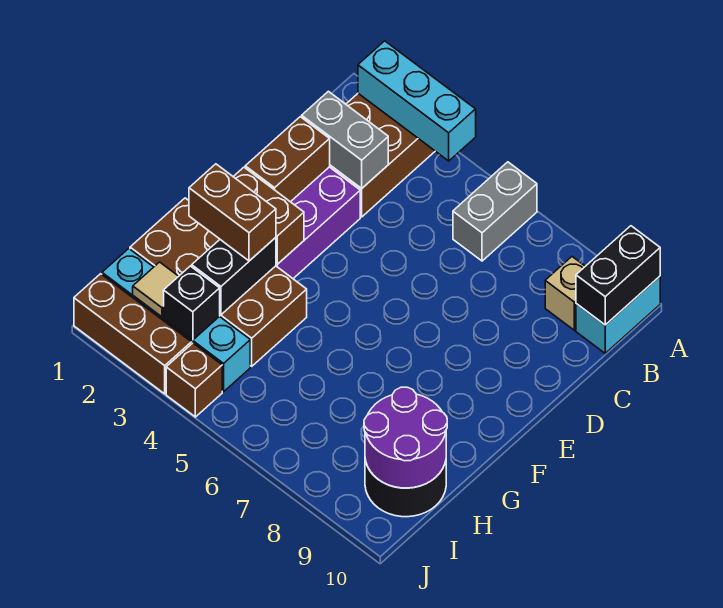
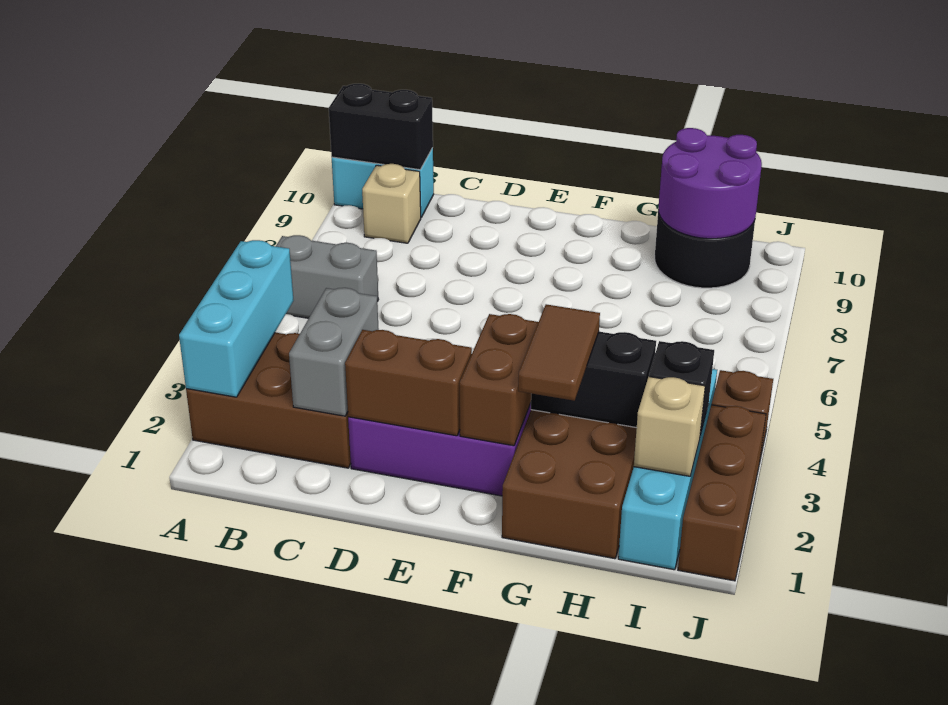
brown 1x2 brick [189,164,276,261] -> brown 1x2 tile [518,304,600,401]
tan 1x1 tile [133,262,179,317] -> tan 1x1 brick [634,377,705,476]

